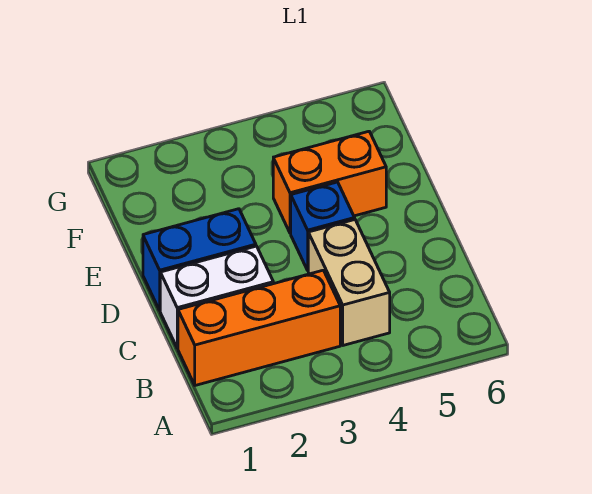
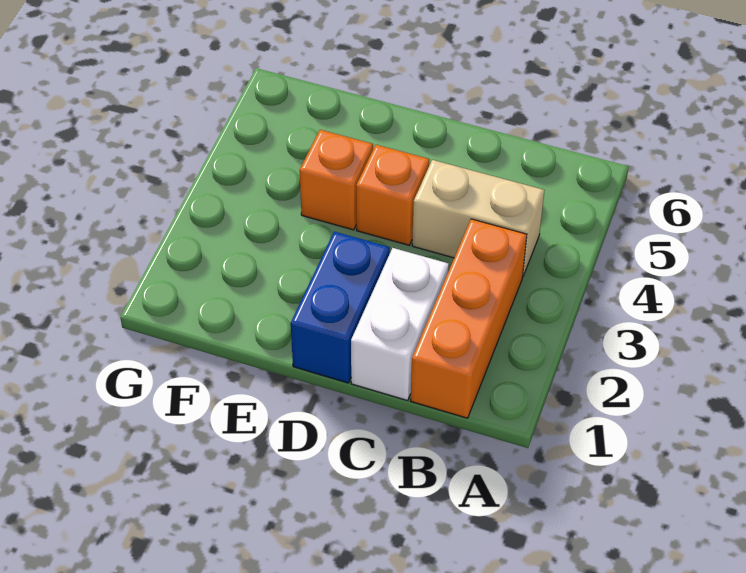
blue 1x1 brick [291,182,355,270] -> orange 1x1 brick [356,145,429,245]
orange 1x2 brick [273,131,386,233] -> orange 1x1 brick [300,130,373,230]

